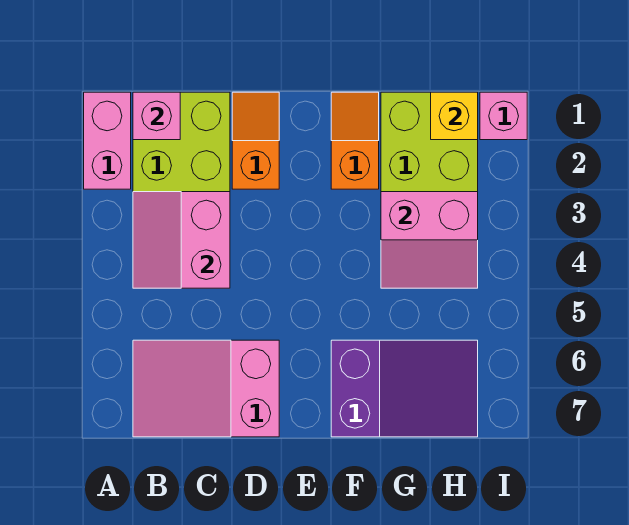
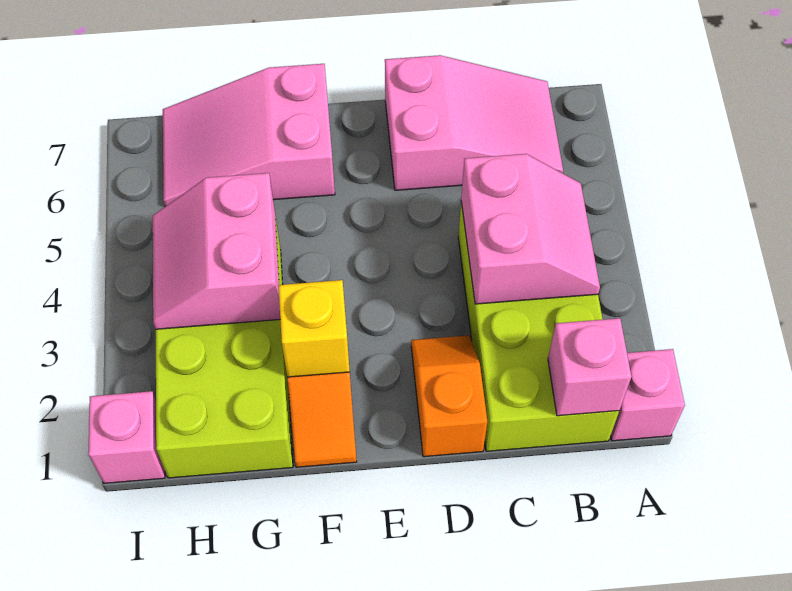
pink 1x2 brick [84,92,131,189] -> pink 1x1 brick [611,349,685,441]
orange 1x2 slope [232,92,279,189] -> orange 1x2 slope turned to [411,335,487,457]
purple 2x3 slope [331,340,478,437] -> pink 2x3 slope [163,64,335,206]
pink 2x2 slope [381,192,478,288] -> pink 2x2 slope turned to [153,173,280,329]
yellow 1x1 brick [431,92,478,140] -> yellow 1x1 brick moved to [278,280,350,377]

